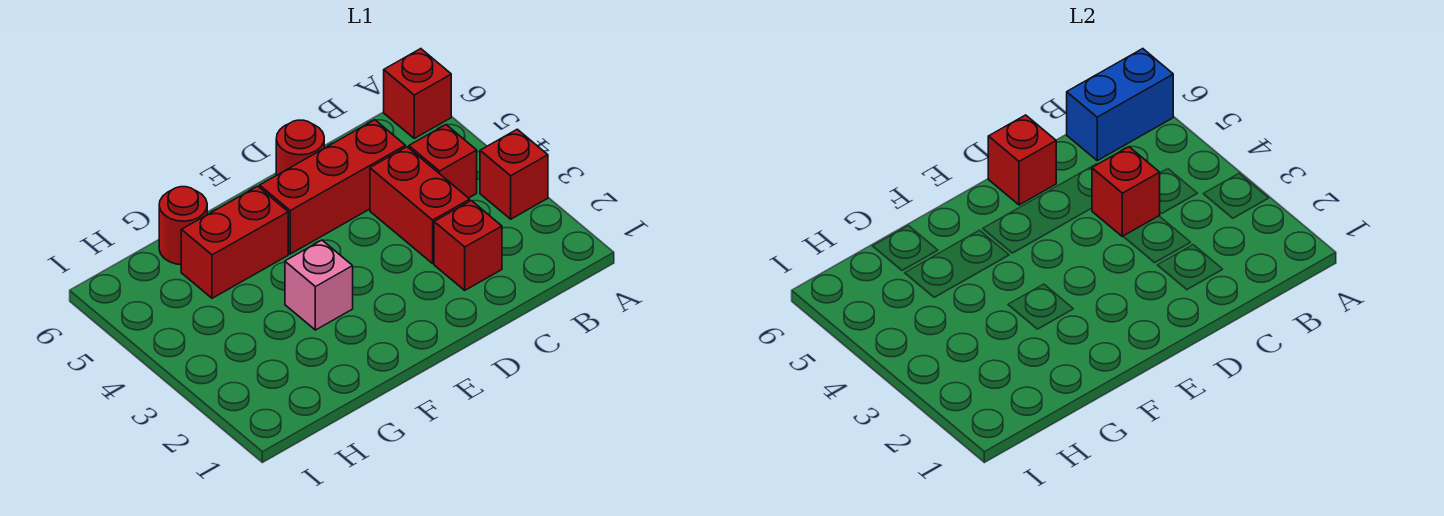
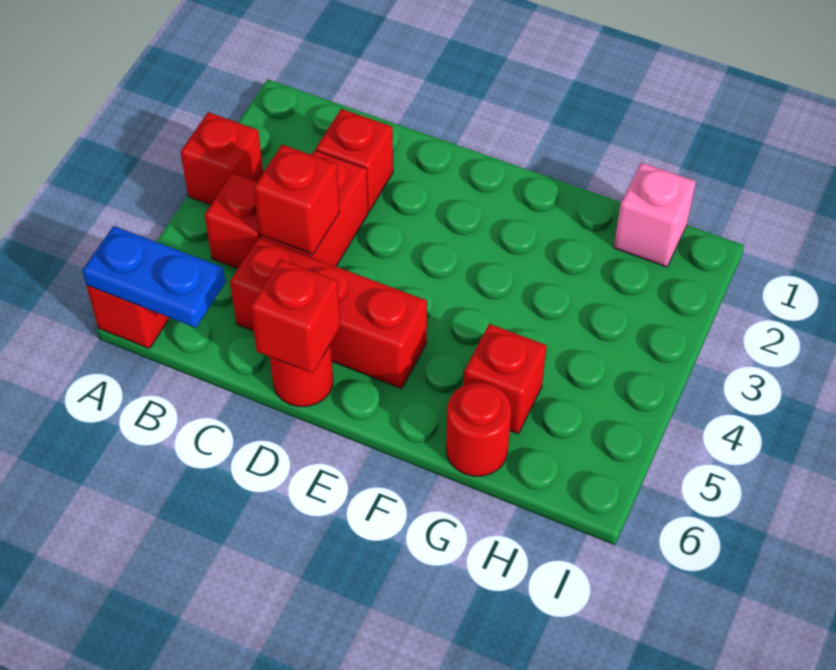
blue 1x2 brick [1067,49,1173,161] -> blue 1x2 plate [82,226,226,328]
pink 1x1 brick [285,240,353,330] -> pink 1x1 brick moved to [614,163,696,267]
red 1x2 brick [181,186,288,298] -> red 1x1 brick [464,324,547,434]

